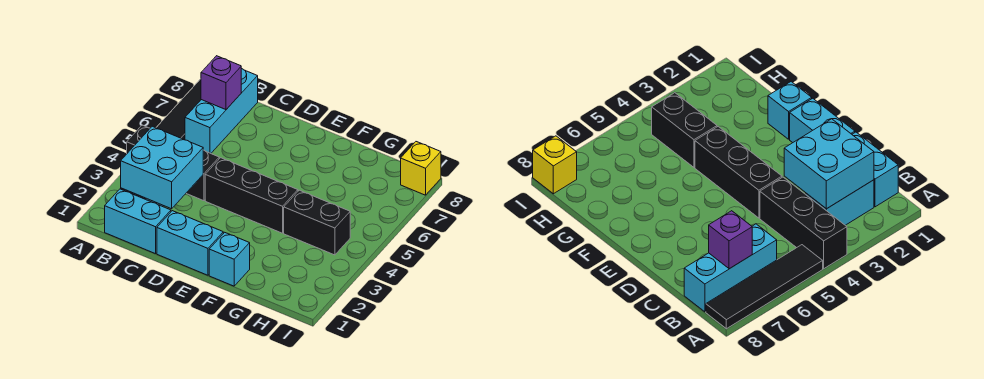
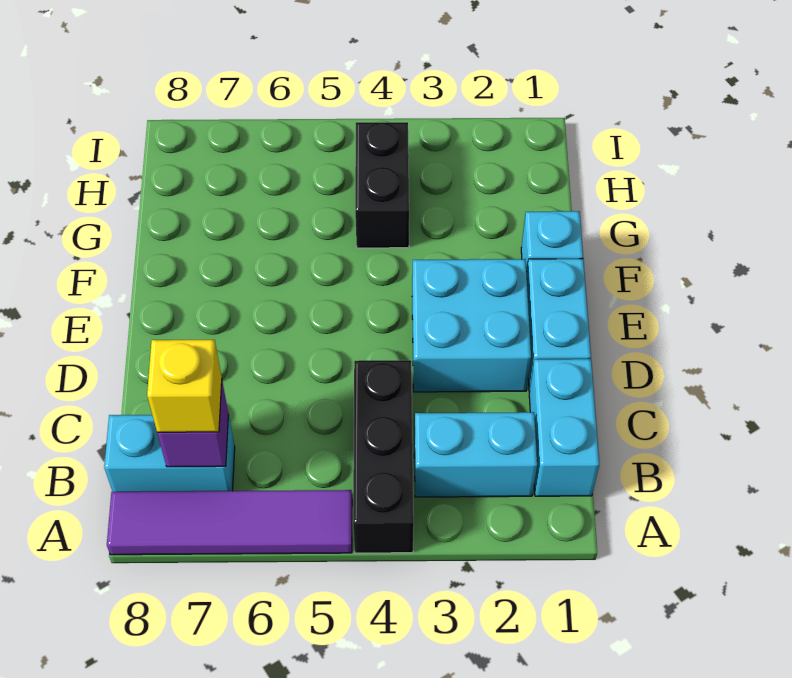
black 1x4 tile [156,79,201,140] -> purple 1x4 tile [107,490,352,555]
cyan 2x2 brick [121,126,203,209] -> cyan 2x2 brick moved to [412,259,531,392]
cyan 1x3 brick [185,69,258,153] -> cyan 1x2 brick [104,415,235,492]
black 1x3 brick [205,158,298,233] -> none
yellow 1x1 brick [401,142,441,195] -> yellow 1x1 brick moved to [147,340,222,433]

